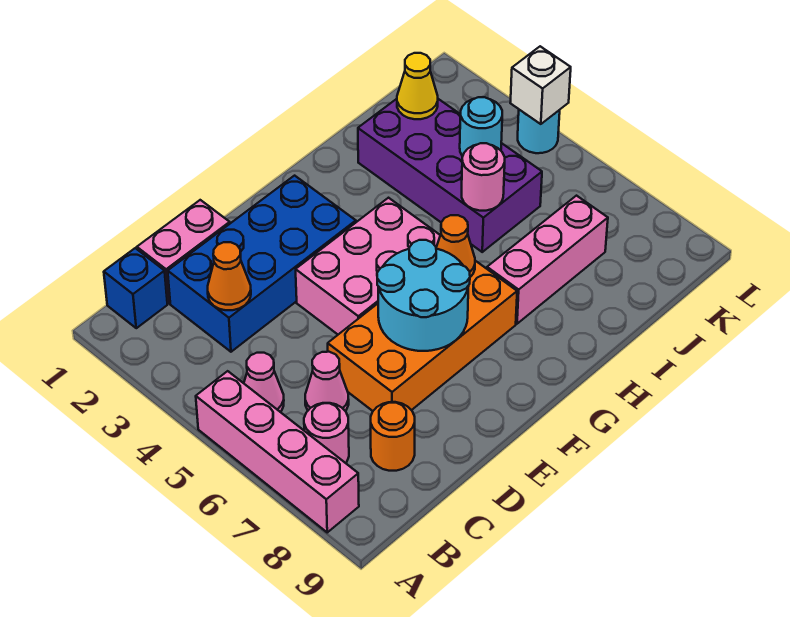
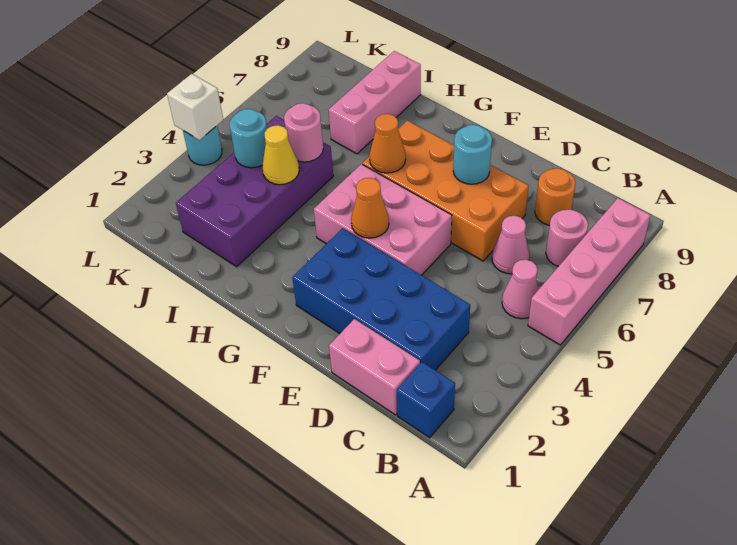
orange 1x1 cone [208,242,251,310] -> orange 1x1 cone moved to [351,178,389,238]
cyan 2x2 round brick [377,240,470,351] -> cyan 1x1 round brick [453,125,492,184]
pink 1x3 brick [487,196,608,324] -> pink 1x3 brick turned to [329,51,421,154]
yellow 1x1 cone [397,53,438,119] -> yellow 1x1 cone moved to [262,125,299,185]

